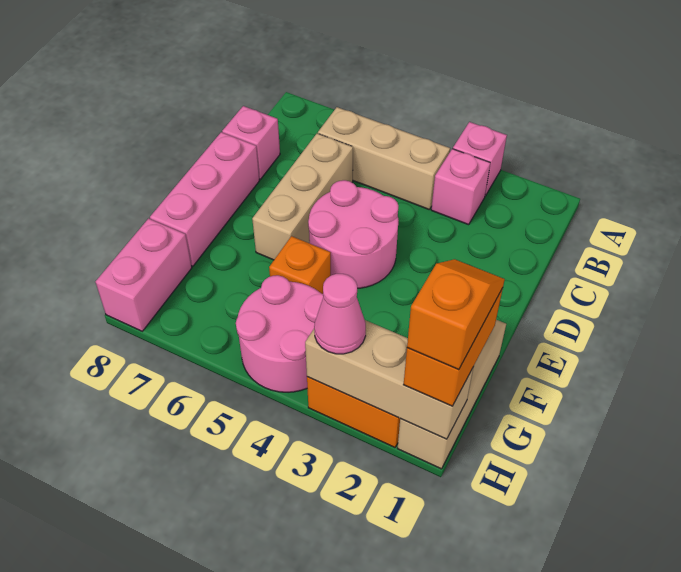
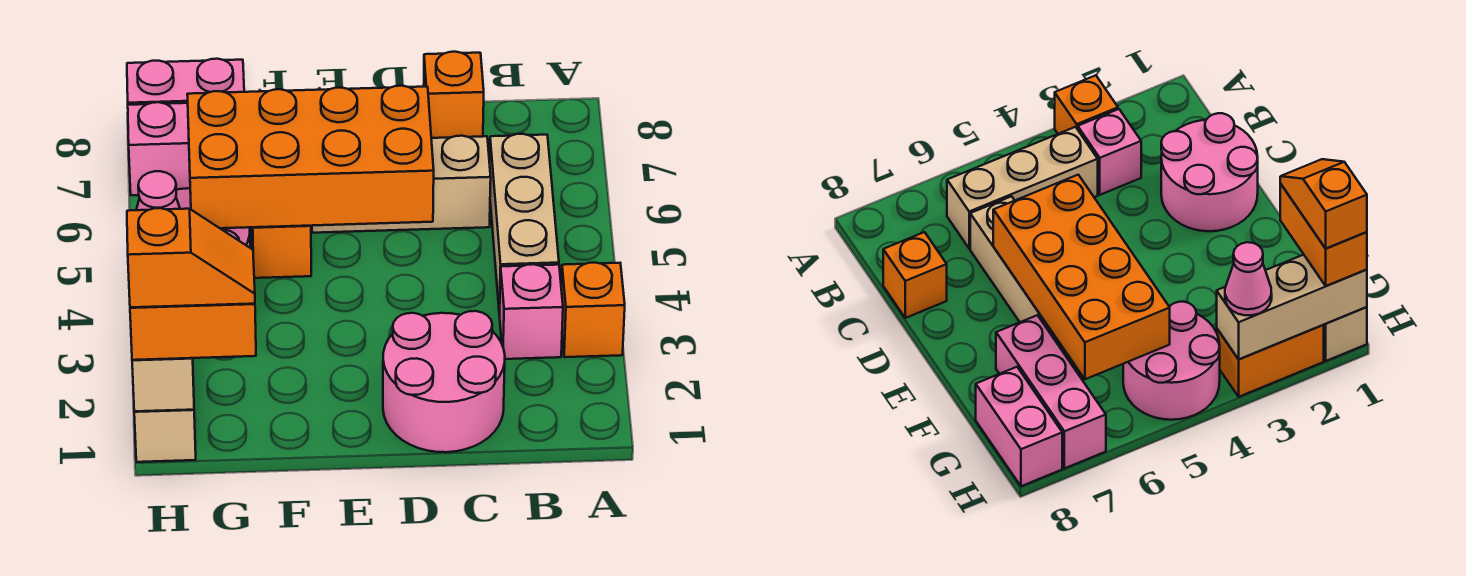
pink 1x1 brick [453,122,507,196] -> orange 1x1 brick [561,263,625,357]
pink 1x1 brick [222,106,280,179] -> orange 1x1 brick [424,52,484,138]
pink 2x2 round brick [308,180,399,288] -> pink 2x2 round brick moved to [383,311,505,452]
none -> orange 2x4 brick [187,86,434,228]
pink 1x3 brick [150,132,260,266] -> pink 1x3 brick moved to [128,102,190,195]
tan 1x3 brick [397,320,506,469] -> tan 1x1 brick [134,410,196,462]

